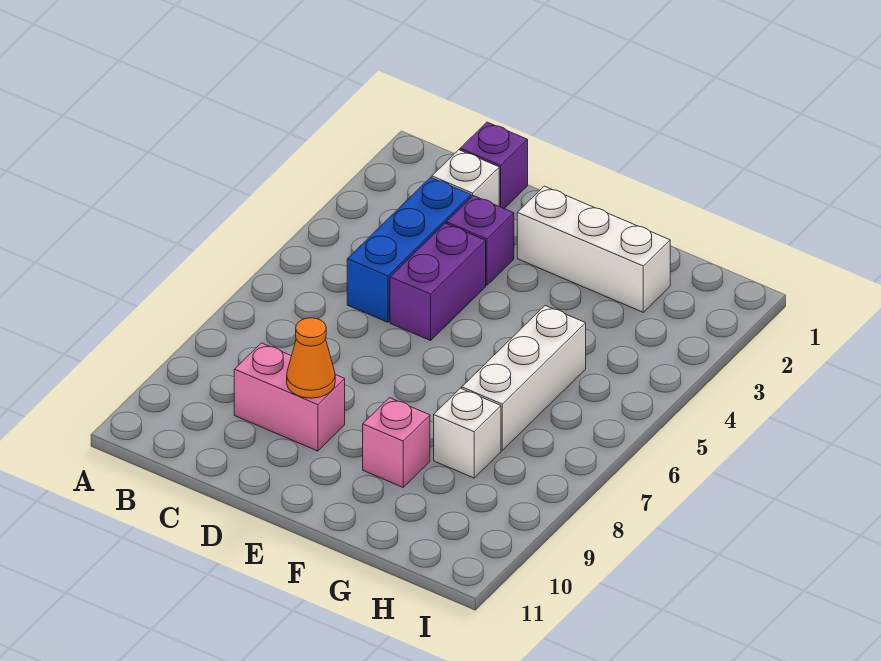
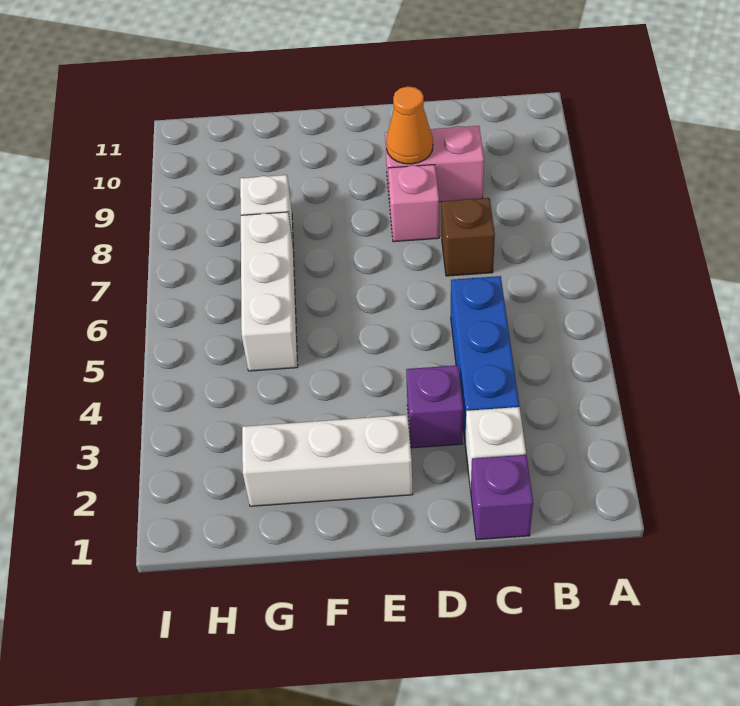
none -> brown 1x1 brick [442,198,495,276]
purple 1x2 brick [390,223,486,341] -> none
pink 1x1 brick [363,398,430,487] -> pink 1x1 brick moved to [388,165,439,242]

